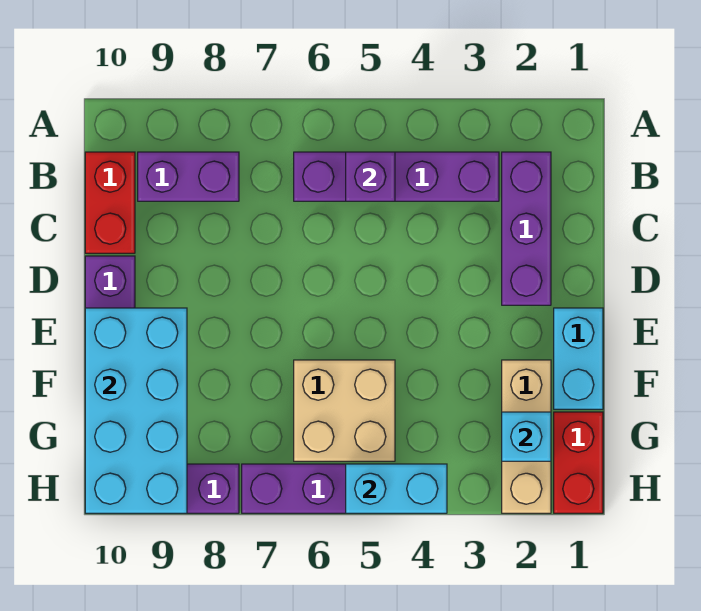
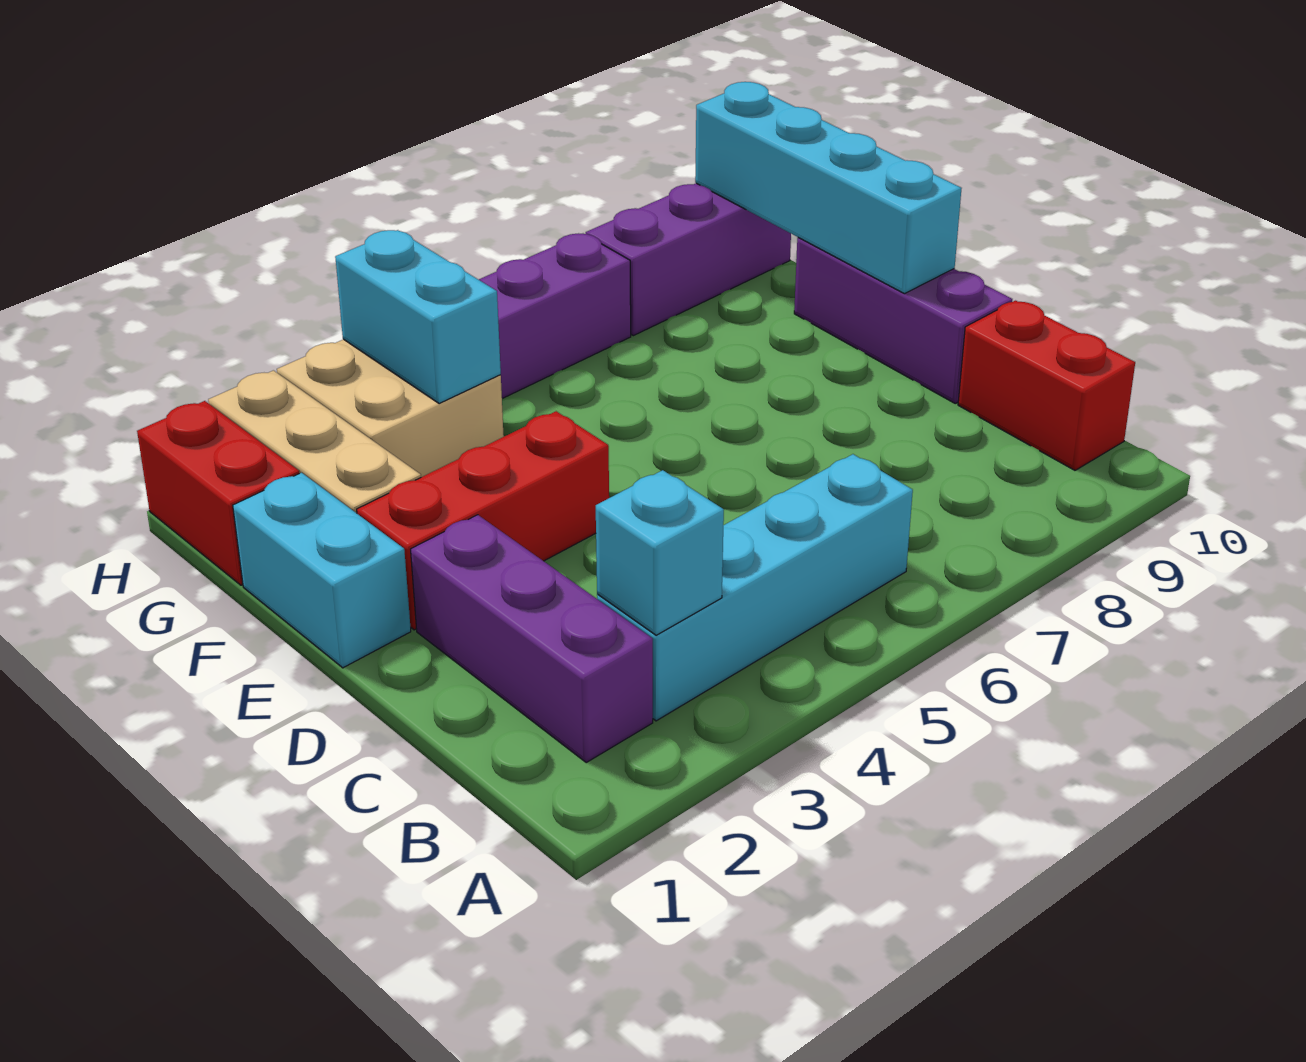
purple 1x4 brick [294,152,499,201] -> cyan 1x4 brick [597,454,913,721]
purple 1x1 brick [346,152,395,201] -> none
purple 1x2 brick [138,152,239,201] -> none
none -> red 1x3 brick [357,411,609,630]
cyan 2x4 brick [85,308,187,513] -> cyan 1x4 brick [695,82,962,294]
tan 2x2 brick [294,360,395,461] -> tan 2x2 brick moved to [277,339,504,477]
cyan 1x1 brick [502,412,551,461] -> cyan 1x1 brick moved to [596,470,724,635]
cyan 1x2 brick [346,464,447,513] -> cyan 1x2 brick turned to [335,230,501,404]

